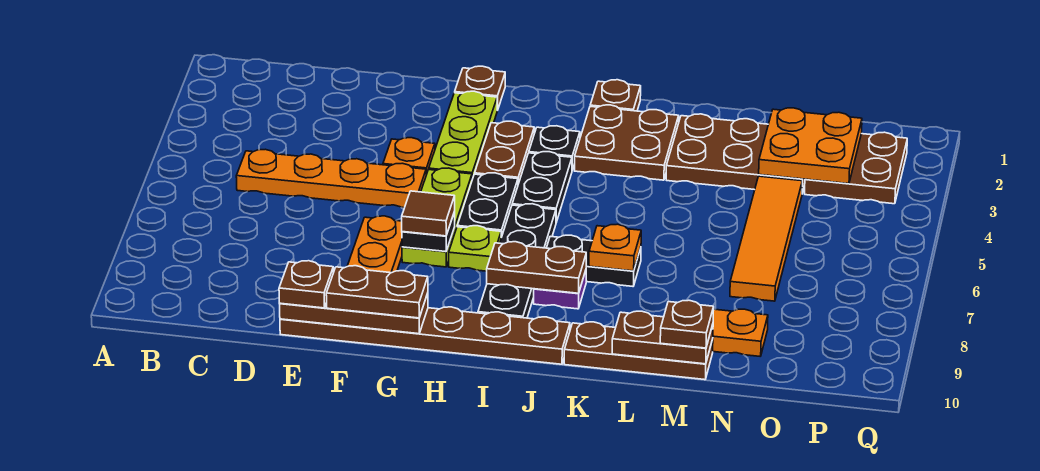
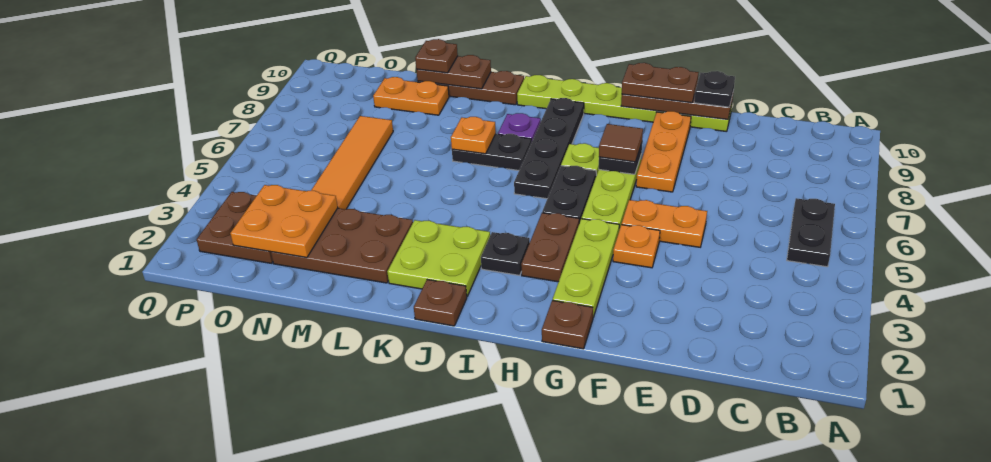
orange 1x4 plate [236,149,426,208] -> orange 1x2 plate [622,200,707,247]
brown 1x6 plate [280,307,570,364] -> lime 1x6 plate [517,75,732,132]
brown 1x1 plate [279,261,333,308] -> black 1x1 plate [694,71,735,107]
black 1x2 plate [512,152,572,222] -> black 1x2 plate moved to [787,198,835,267]
brown 1x2 plate [487,242,586,293] -> none
brown 2x2 plate [575,105,679,180] -> lime 2x2 plate [387,220,490,296]

